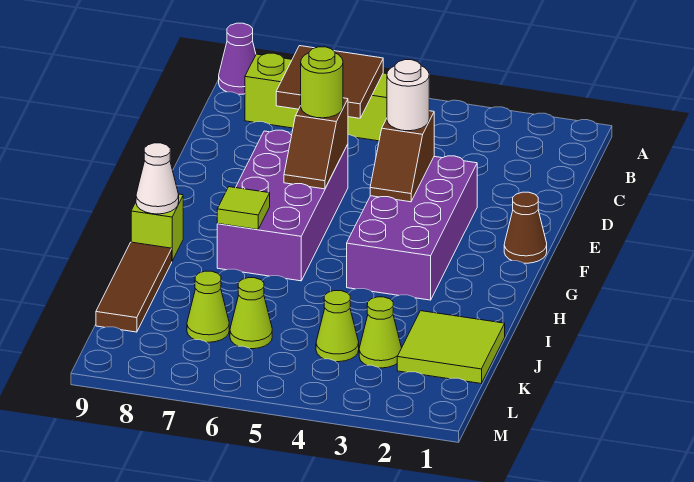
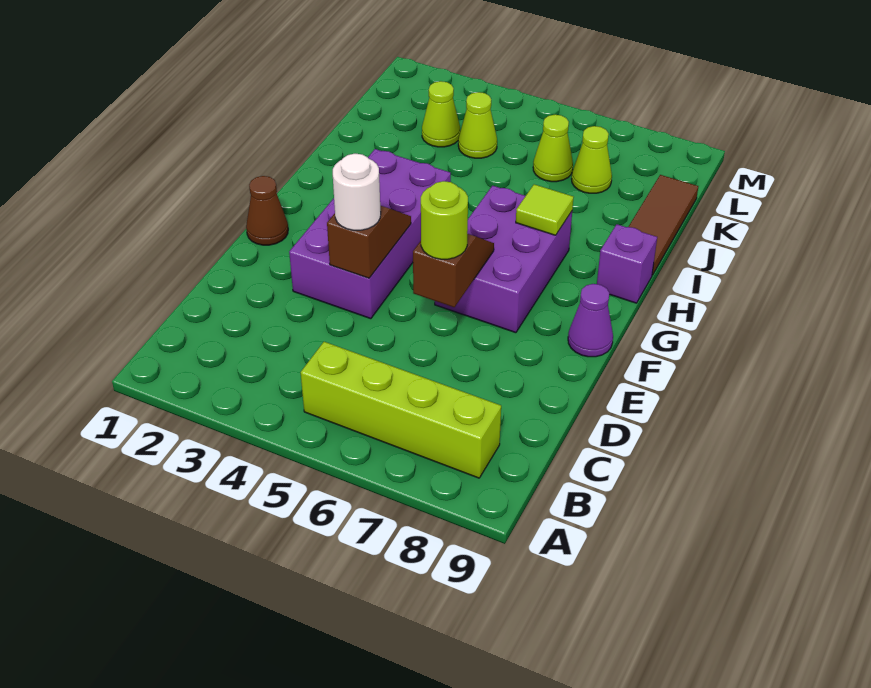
purple 1x1 cone [219,23,256,94] -> purple 1x1 cone moved to [568,284,613,357]
brown 2x2 tile [276,46,383,118] -> none
purple 2x4 brick [217,130,348,281] -> purple 2x3 brick [435,186,572,333]
lime 1x1 brick [131,194,183,261] -> purple 1x1 brick [597,224,657,303]
white 1x1 cone [136,143,179,214] -> none
lime 2x2 tile [397,311,505,383] -> none

